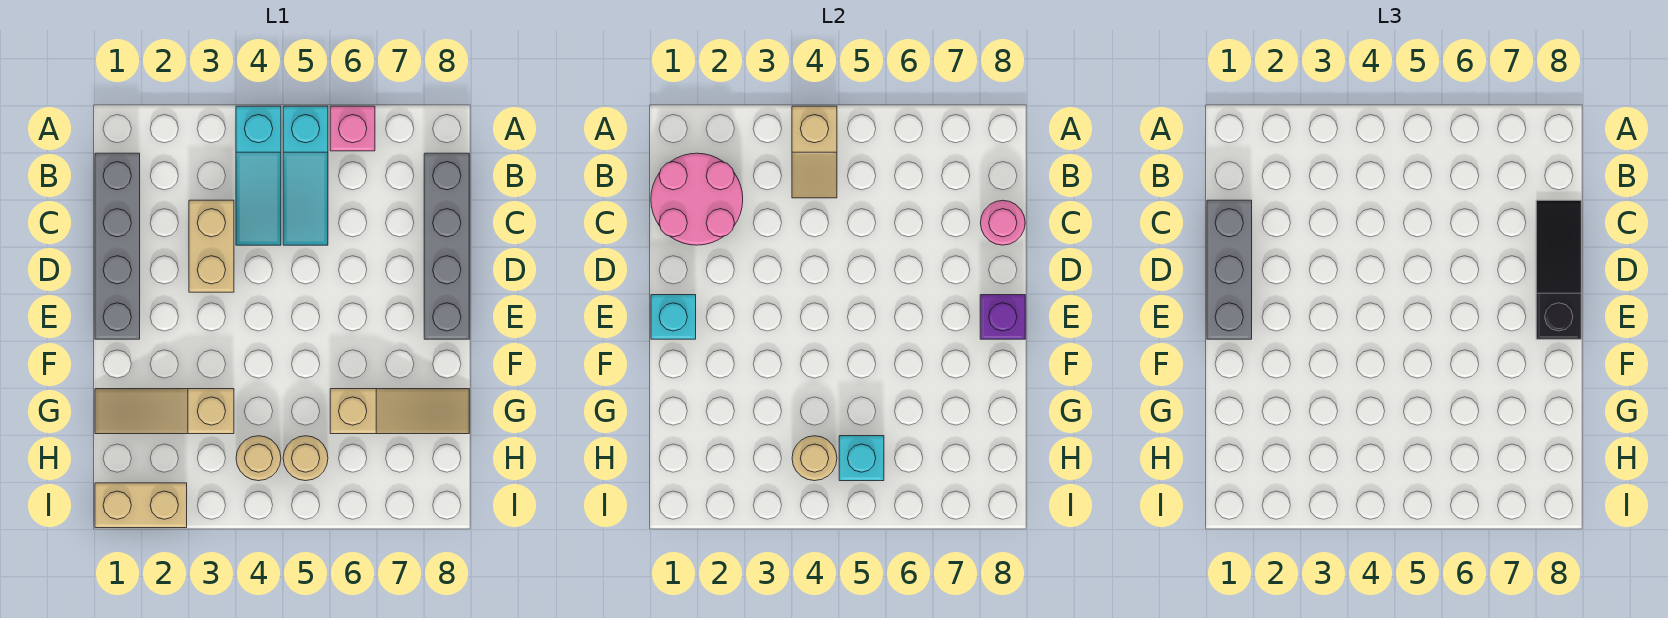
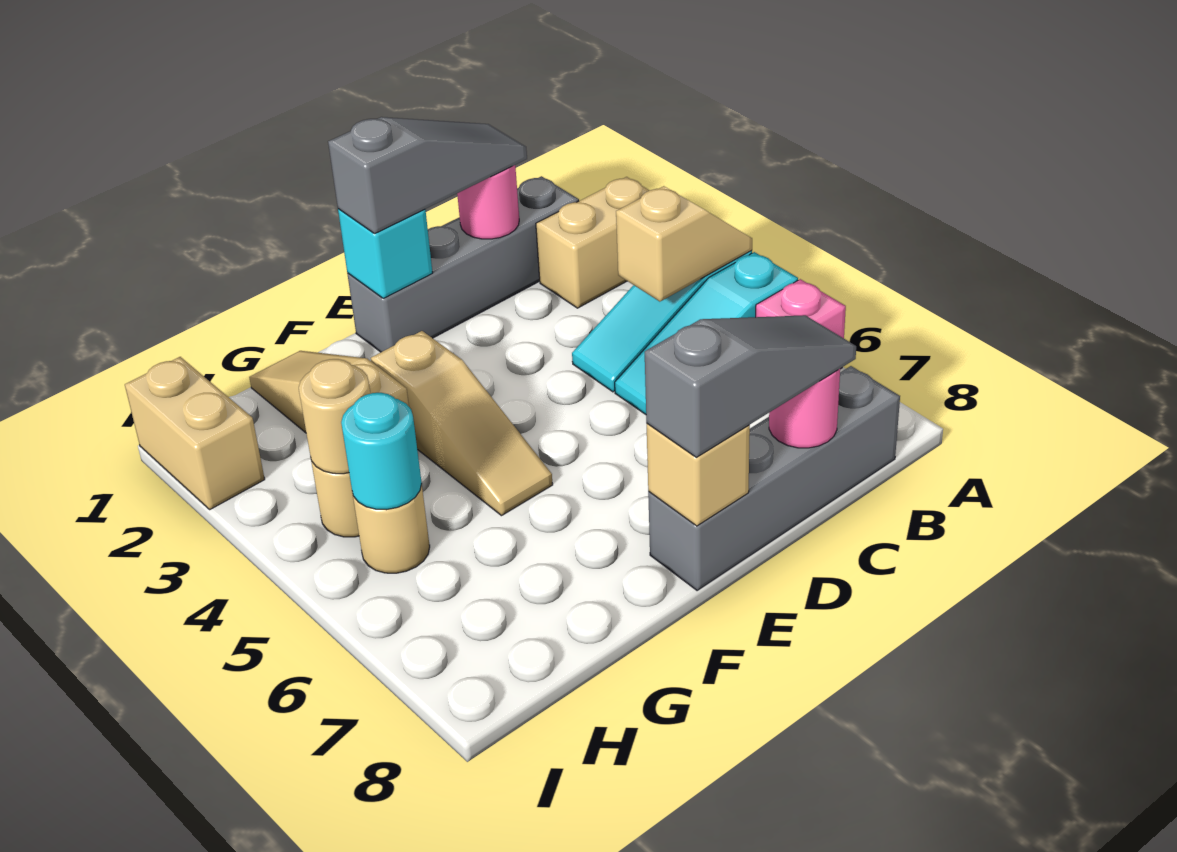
tan 1x2 slope [792,106,837,198] -> tan 1x2 slope turned to [616,186,752,302]
pink 2x2 round brick [651,153,743,245] -> pink 1x1 round brick [457,165,519,239]
grey 1x3 brick [1207,200,1252,339] -> grey 1x3 slope [328,117,527,234]
tan 1x2 brick [189,200,234,292] -> tan 1x2 brick moved to [536,177,649,308]
black 1x3 slope [1536,200,1581,339] -> grey 1x3 slope [645,315,856,457]
purple 1x1 brick [980,295,1025,339] -> tan 1x1 brick [647,424,750,526]
tan 1x3 slope [330,389,469,434] -> tan 1x3 slope moved to [371,331,553,516]
cyan 1x1 brick [839,436,884,481] -> cyan 1x1 round brick [341,393,422,510]

